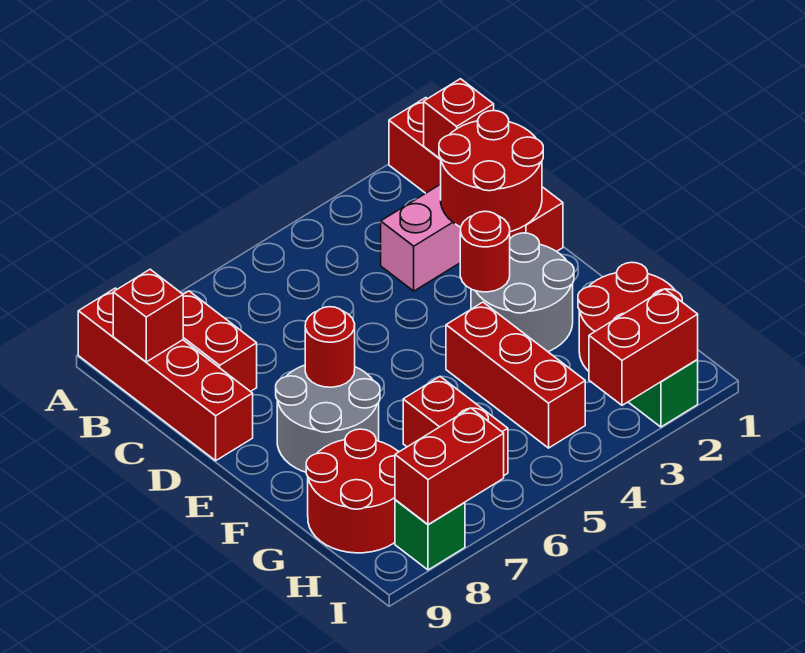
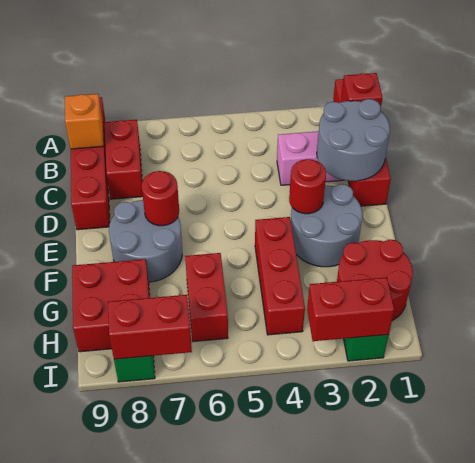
red 1x1 brick [113,269,183,362] -> orange 1x1 brick [65,94,104,149]
red 2x2 round brick [439,111,543,232] -> grey 2x2 round brick [317,99,390,181]
red 2x2 round brick [306,429,398,553] -> red 2x2 brick [72,259,150,352]

